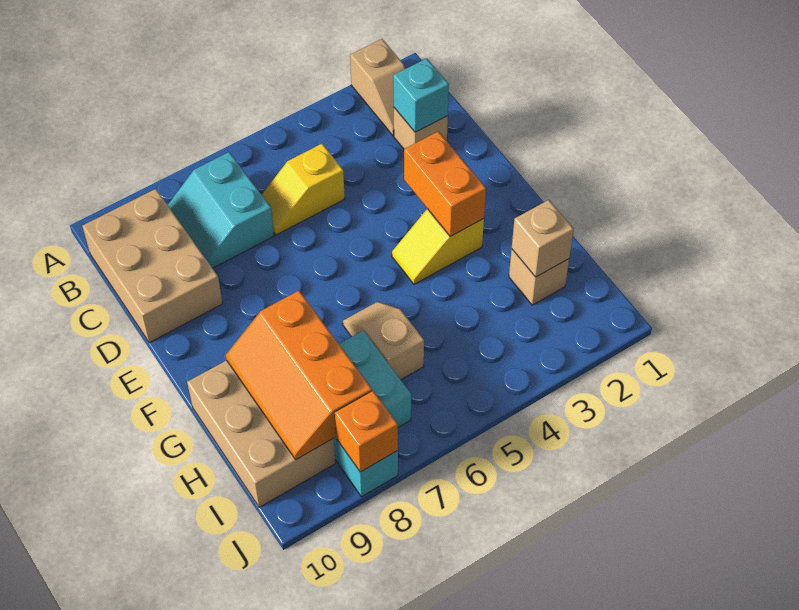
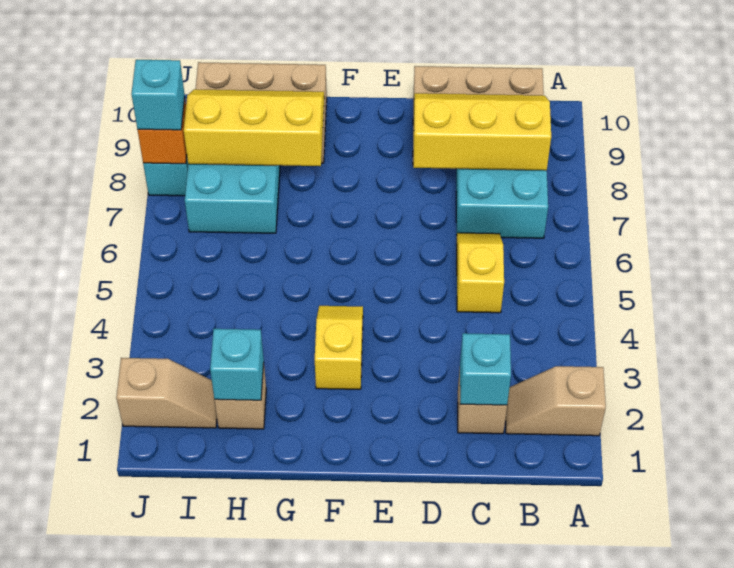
none -> yellow 2x3 slope [413,93,551,170]
orange 1x2 brick [404,131,486,236] -> none
tan 1x2 slope [343,302,424,380] -> tan 1x2 slope moved to [116,358,217,428]
orange 2x3 slope [226,291,372,459] -> yellow 2x3 slope [184,89,324,166]
tan 1x1 brick [512,200,574,277] -> cyan 1x1 brick [210,329,264,400]
none -> cyan 1x1 brick [131,60,185,130]

